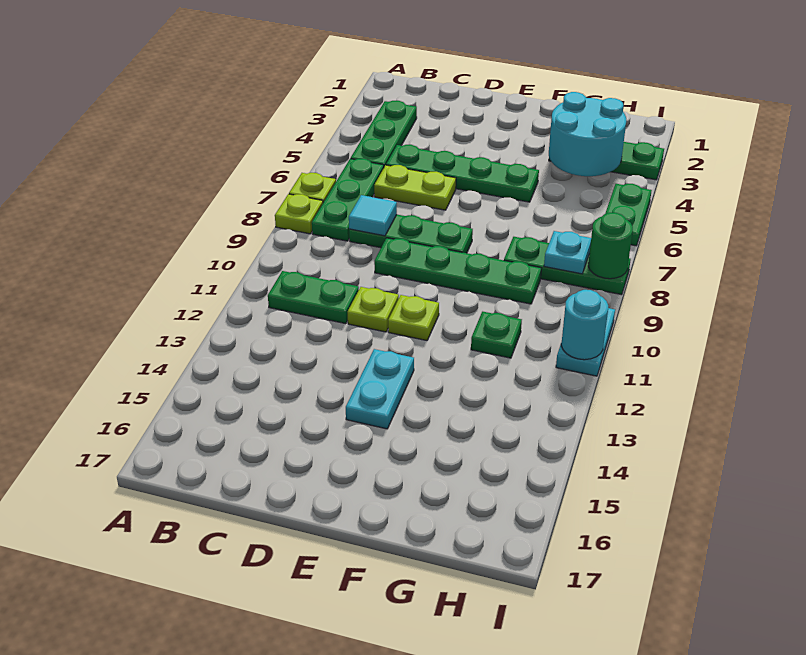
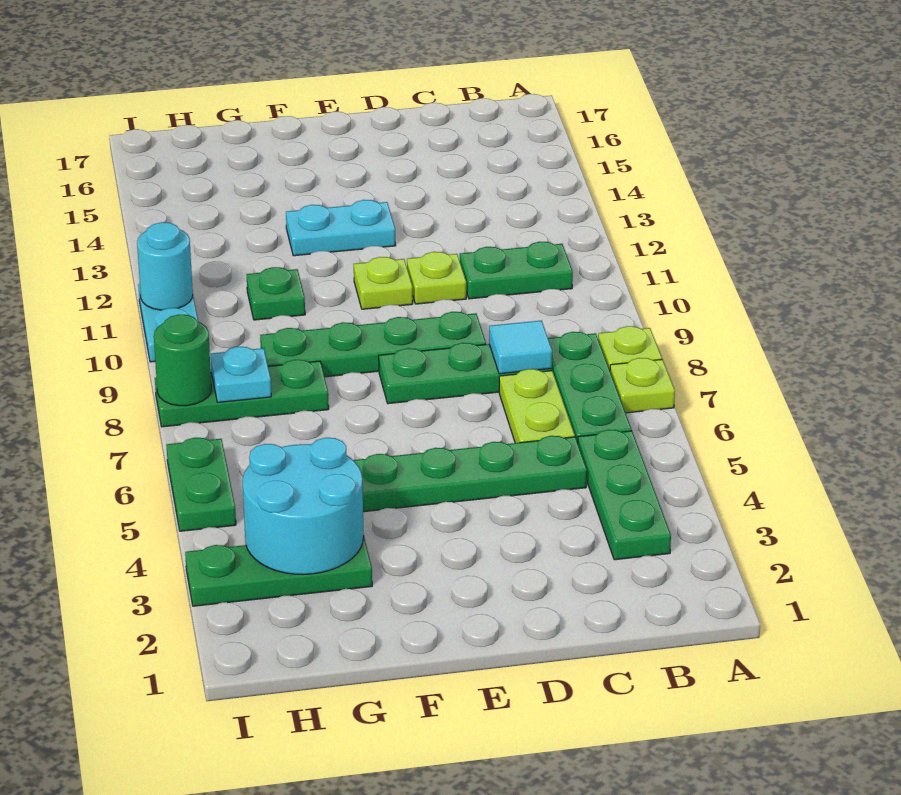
lime 1x2 plate [374,165,456,210] -> lime 1x2 plate turned to [499,369,575,443]
cyan 1x2 plate [346,349,414,429] -> cyan 1x2 plate turned to [286,200,396,256]

